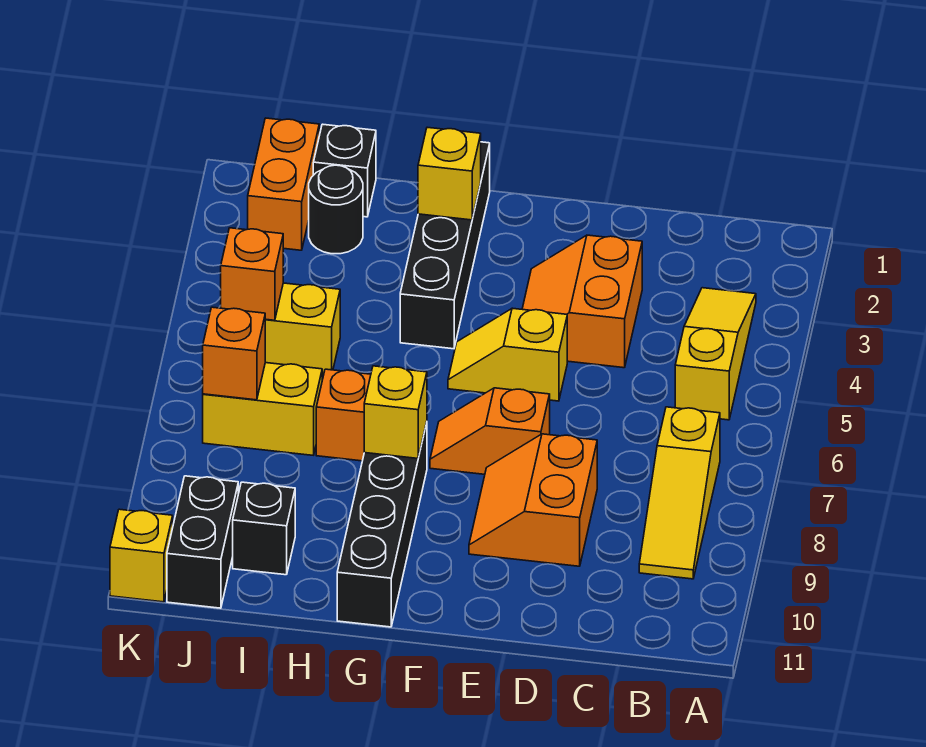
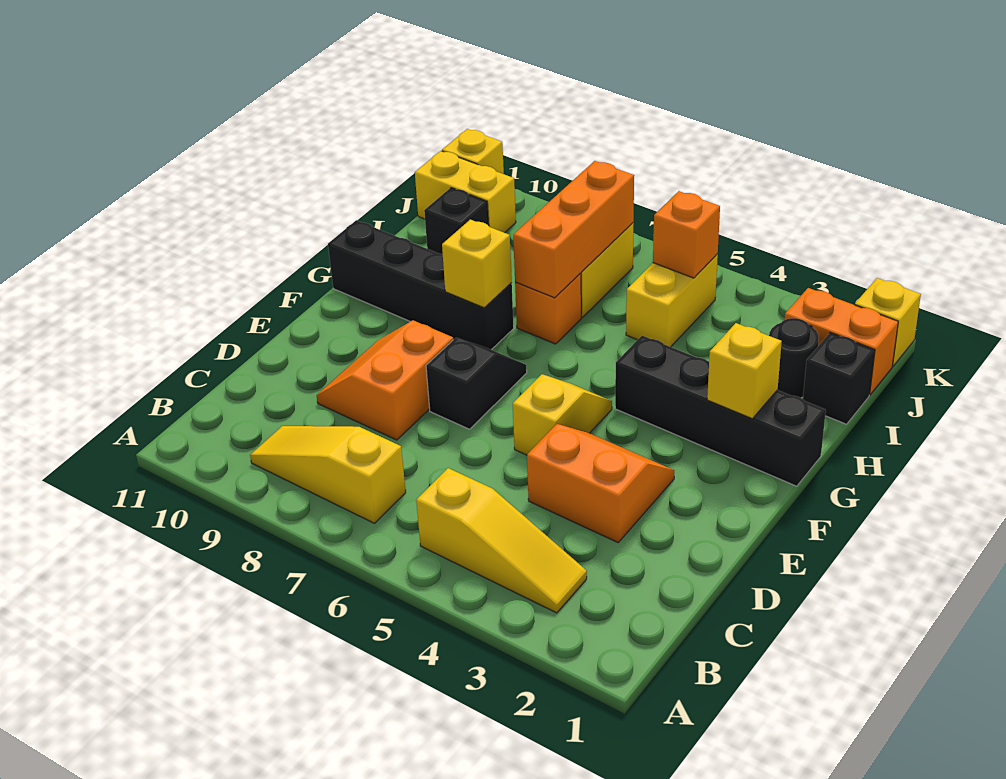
orange 2x2 slope [469,434,597,566] -> orange 2x2 slope turned to [317,320,453,440]
orange 1x2 slope [430,388,550,474] -> black 1x2 slope [426,338,527,429]
orange 1x1 brick [203,307,265,400] -> orange 1x3 brick [513,161,634,298]
black 1x2 brick [167,476,238,608] -> yellow 1x2 brick [415,151,516,233]
none -> yellow 1x1 brick [855,278,921,366]

